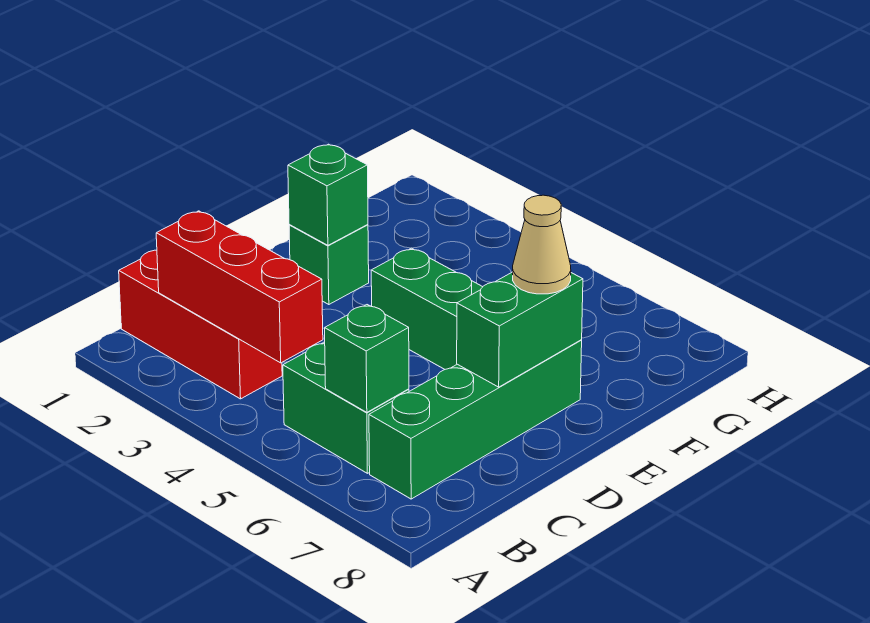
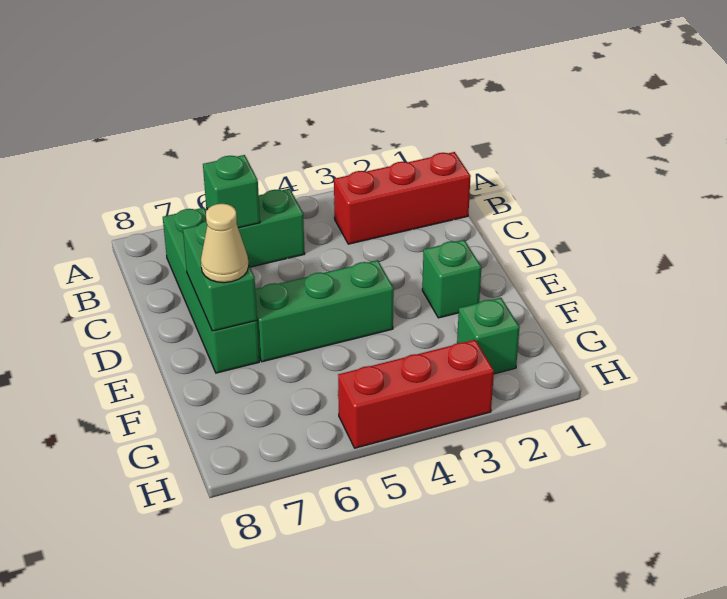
red 1x3 brick [156,211,323,363] -> red 1x3 brick moved to [338,340,494,448]
green 1x1 brick [288,144,368,245] -> green 1x1 brick moved to [457,298,520,374]

